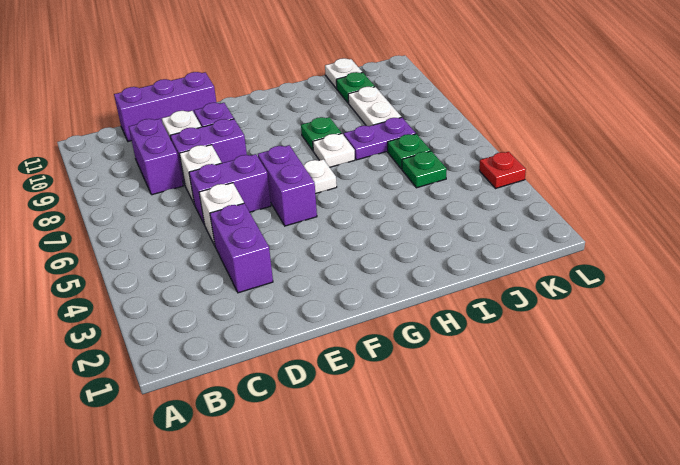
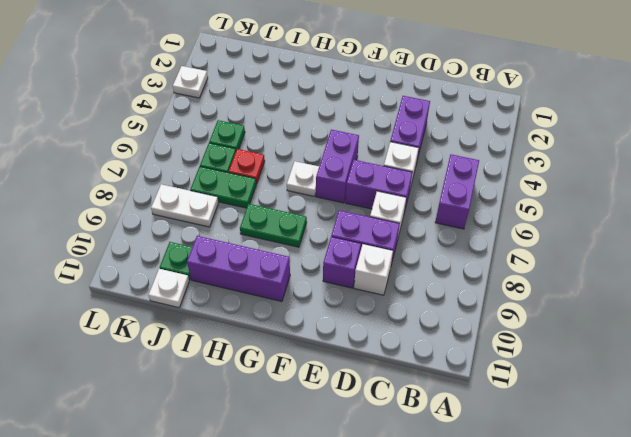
purple 1x2 brick [129,119,183,195] -> purple 1x2 brick moved to [435,154,479,229]
purple 1x3 brick [114,72,216,141] -> purple 1x3 brick moved to [187,236,290,301]
white 1x1 plate [313,133,355,167] -> white 1x1 plate moved to [173,66,208,98]
green 1x1 plate [301,117,341,151] -> green 1x2 plate [240,204,307,247]
purple 1x2 plate [344,117,416,160] -> green 1x2 plate [190,167,256,208]
white 1x2 plate [348,87,401,126] -> white 1x2 plate turned to [151,184,218,227]
red 1x1 plate [479,152,526,188] -> red 1x1 plate moved to [229,149,265,184]

